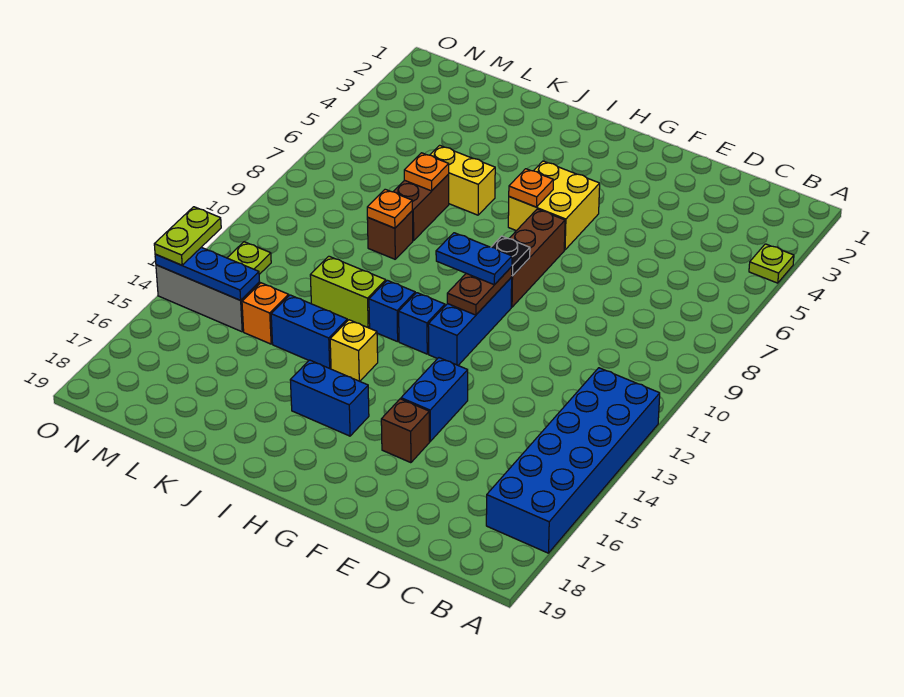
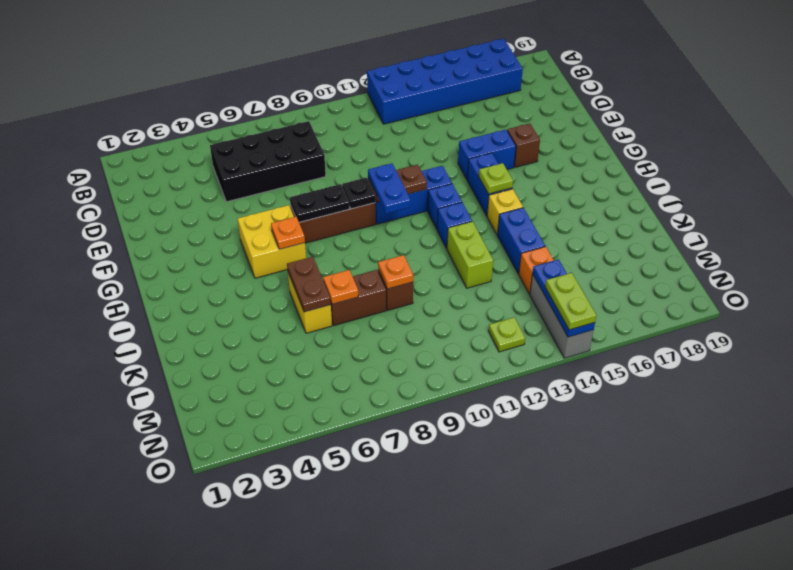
lime 1x1 plate [749,244,794,283] -> lime 1x1 plate moved to [479,163,513,194]
none -> black 2x4 brick [210,121,326,202]
none -> black 1x2 plate [290,184,349,222]
blue 1x2 brick [290,360,369,436] -> blue 1x2 brick moved to [467,153,512,216]
none -> brown 1x2 plate [287,257,331,312]
lime 1x2 plate [154,207,221,265] -> lime 1x2 plate turned to [545,273,596,330]

